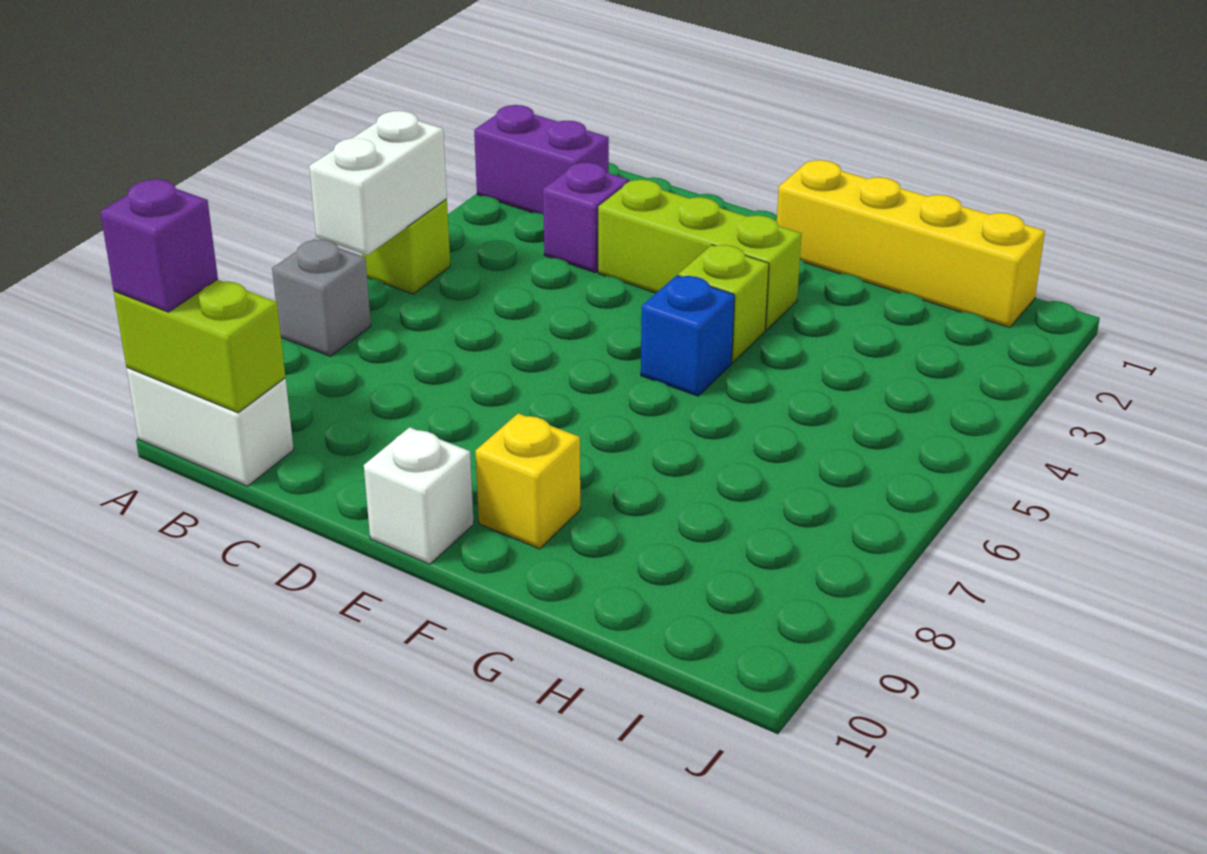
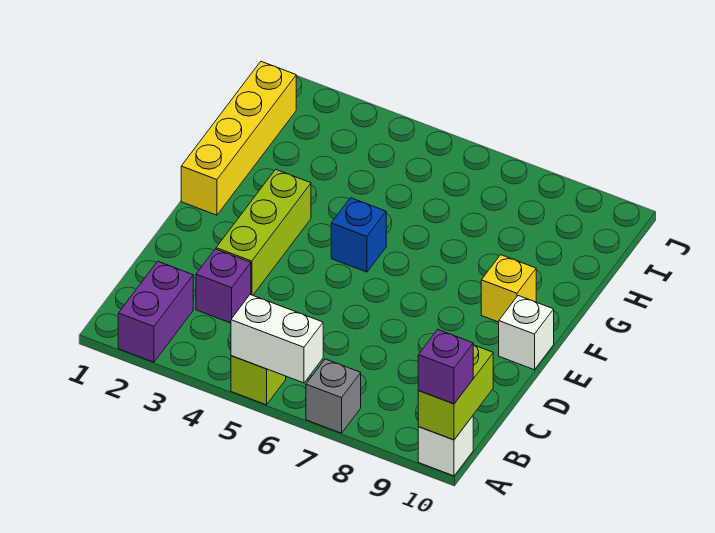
white 1x2 brick [126,368,294,486] -> white 1x1 brick [418,416,473,476]
lime 1x1 brick [678,245,769,362] -> none

